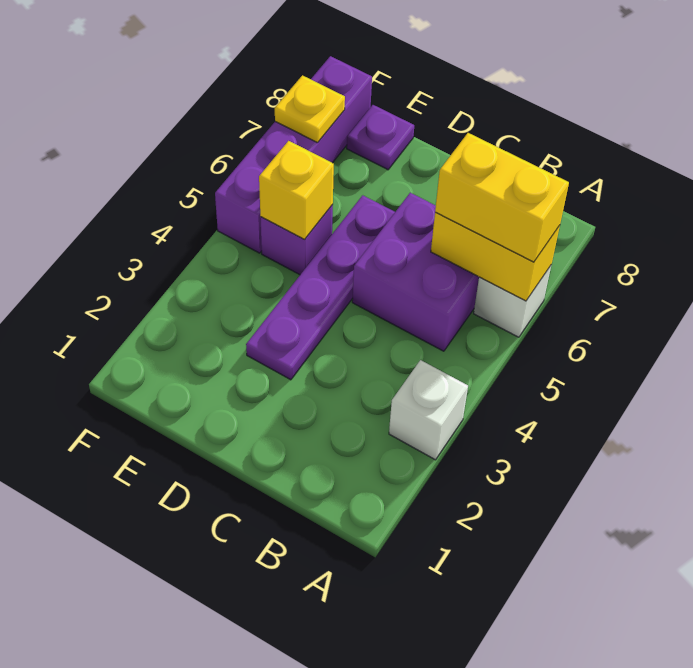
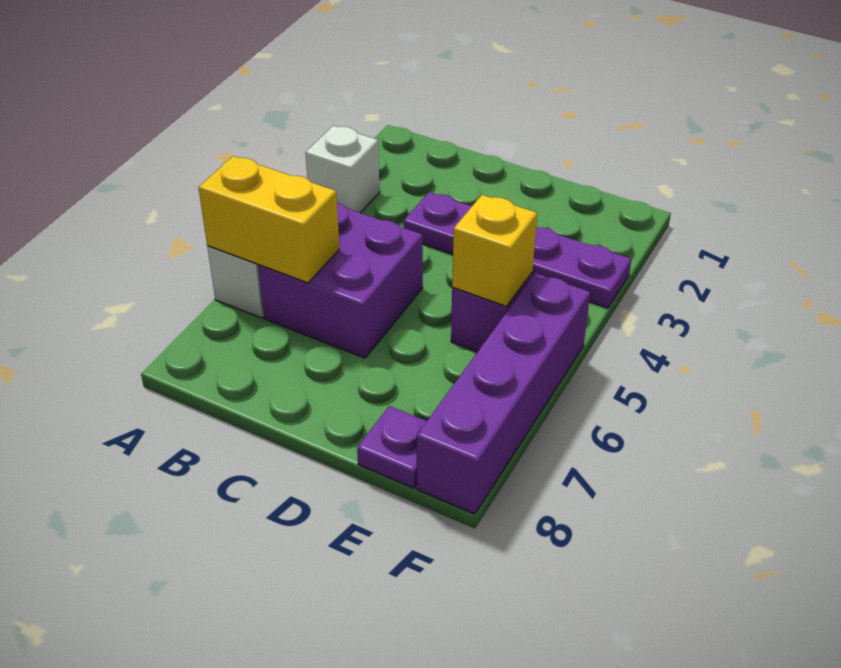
yellow 1x2 brick [435,133,569,262] -> none
purple 1x4 plate [246,195,395,380] -> purple 1x4 plate turned to [404,192,631,308]
yellow 1x1 plate [275,75,345,143] -> none

